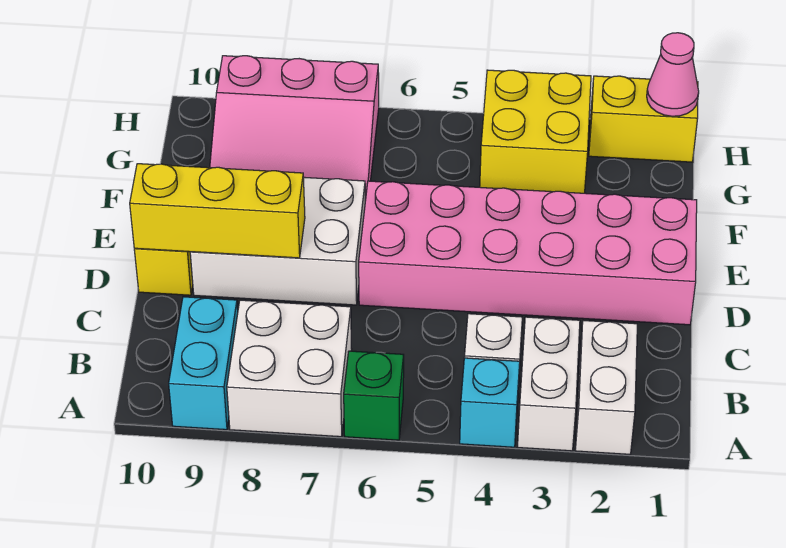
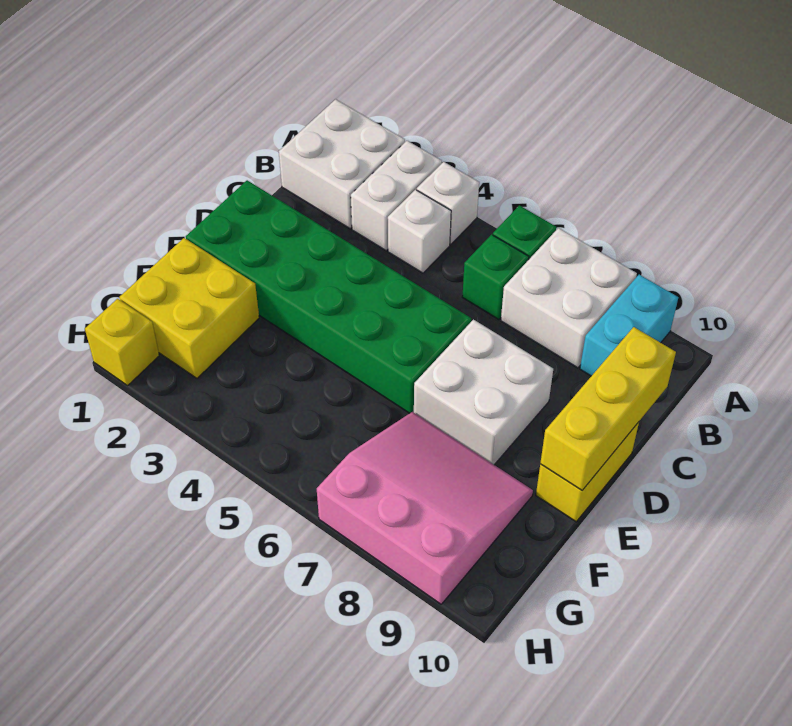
white 1x2 brick [575,321,637,454] -> white 2x2 brick [279,99,405,229]
cyan 1x1 brick [460,358,520,447] -> white 1x1 brick [417,162,479,244]
none -> green 1x1 brick [462,235,529,320]
pink 2x6 brick [359,181,697,325] -> green 2x6 brick [186,180,471,413]
white 2x3 brick [190,177,365,305] -> white 2x2 brick [414,320,553,465]
yellow 1x3 brick [130,164,305,258] -> yellow 1x3 brick turned to [540,327,676,490]
yellow 2x2 brick [480,70,591,193] -> yellow 2x2 brick moved to [119,238,259,378]
yellow 1x2 brick [589,76,698,162] -> yellow 1x1 brick [85,299,159,386]
pink 1x1 cone [647,33,699,116] -> none

